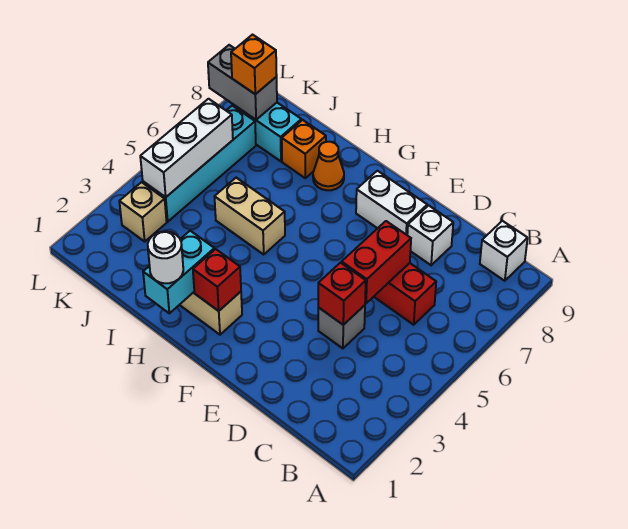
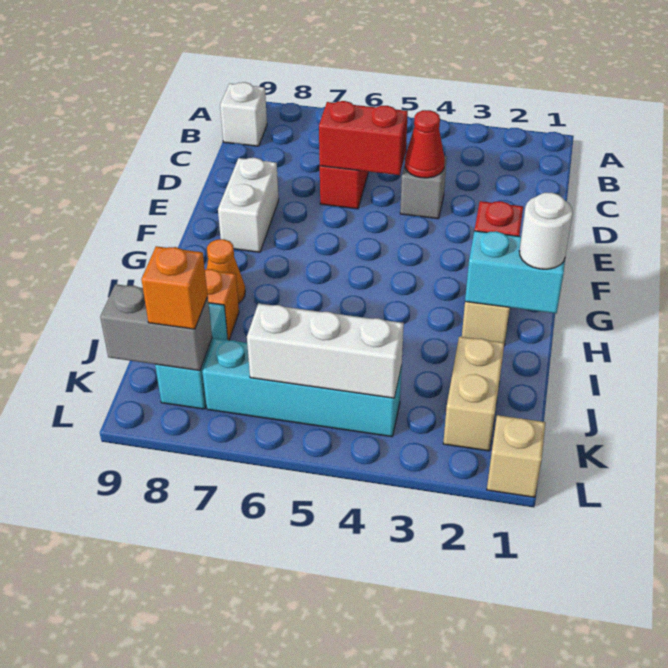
red 1x1 brick [318,263,366,325] -> red 1x1 cone [405,110,445,178]
white 1x1 brick [407,205,453,265] -> none
tan 1x2 brick [214,178,285,254] -> tan 1x2 brick moved to [443,337,505,451]
tan 1x1 brick [119,182,167,241] -> tan 1x1 brick moved to [487,415,546,497]
grey 1x2 brick [208,45,277,120] -> grey 1x2 brick turned to [100,284,212,371]

